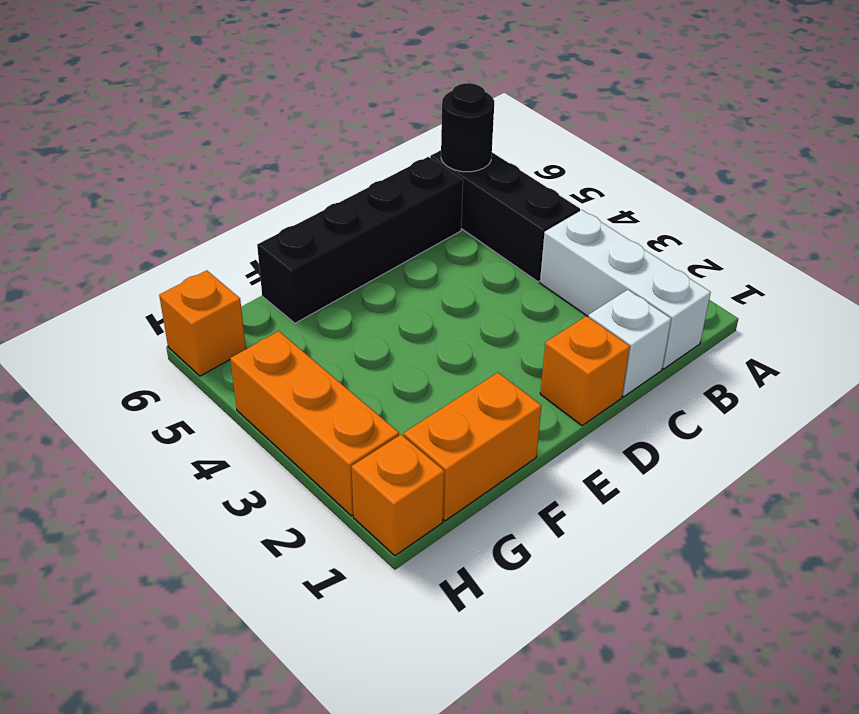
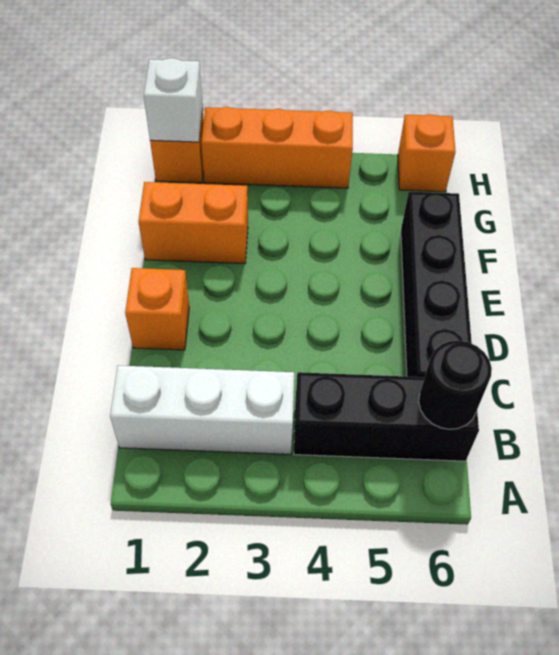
white 1x1 brick [588,290,671,397] -> white 1x1 brick moved to [144,58,203,142]
orange 1x2 brick [404,373,541,521] -> orange 1x2 brick turned to [138,182,248,264]

